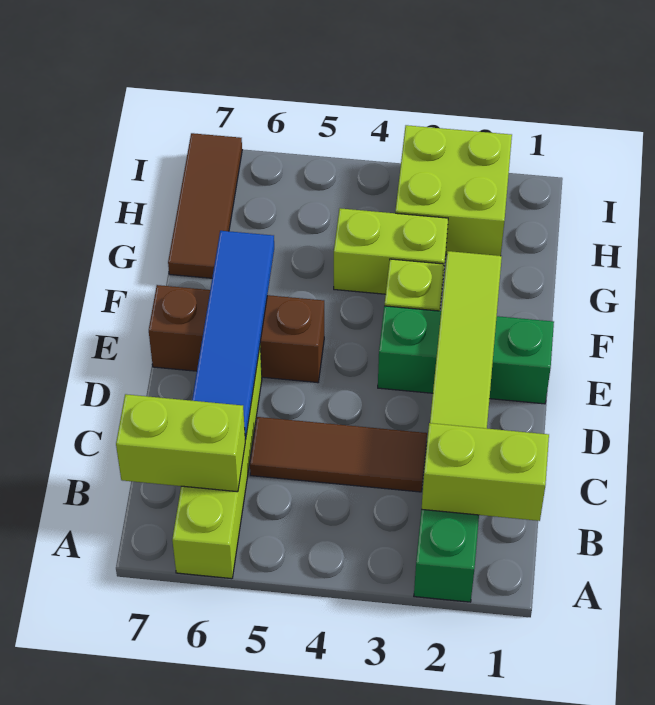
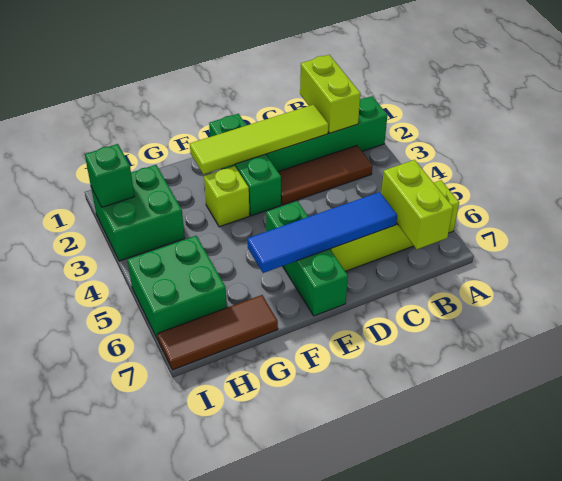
brown 1x3 tile [250,417,427,492] -> brown 1x3 tile turned to [278,146,372,205]
brown 1x3 brick [149,285,324,383] -> green 1x3 brick [266,201,348,316]
lime 1x2 brick [334,208,448,294] -> none
lime 2x2 brick [395,125,512,256] -> green 2x2 brick [91,165,185,261]
none -> green 2x2 brick [127,236,227,340]
none -> green 1x1 brick [85,144,135,207]

